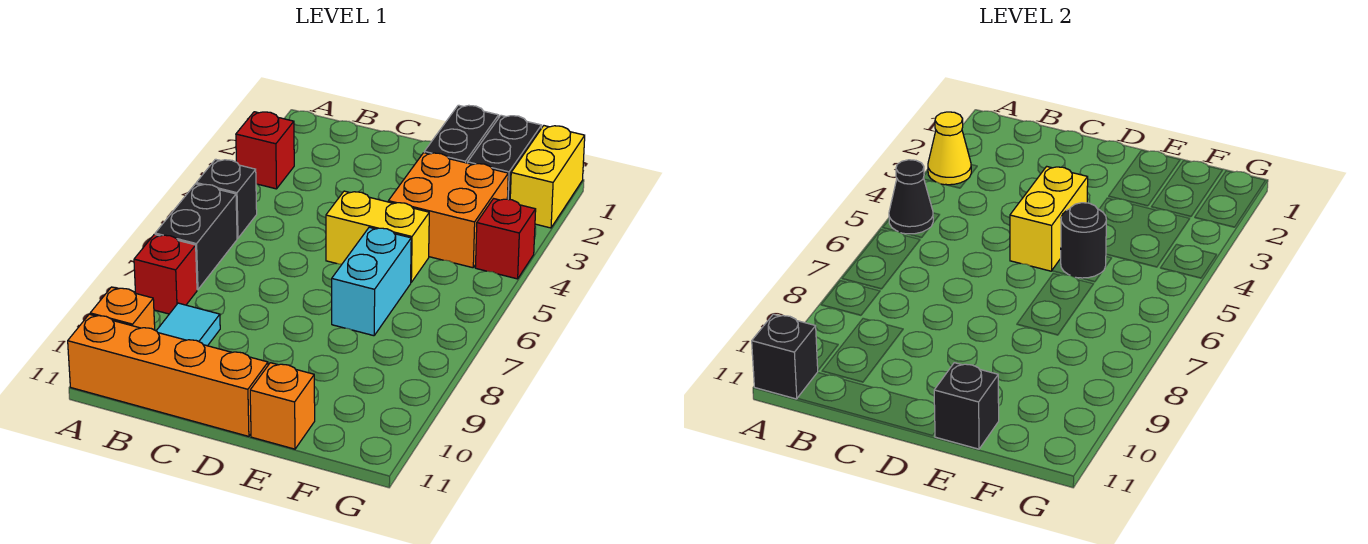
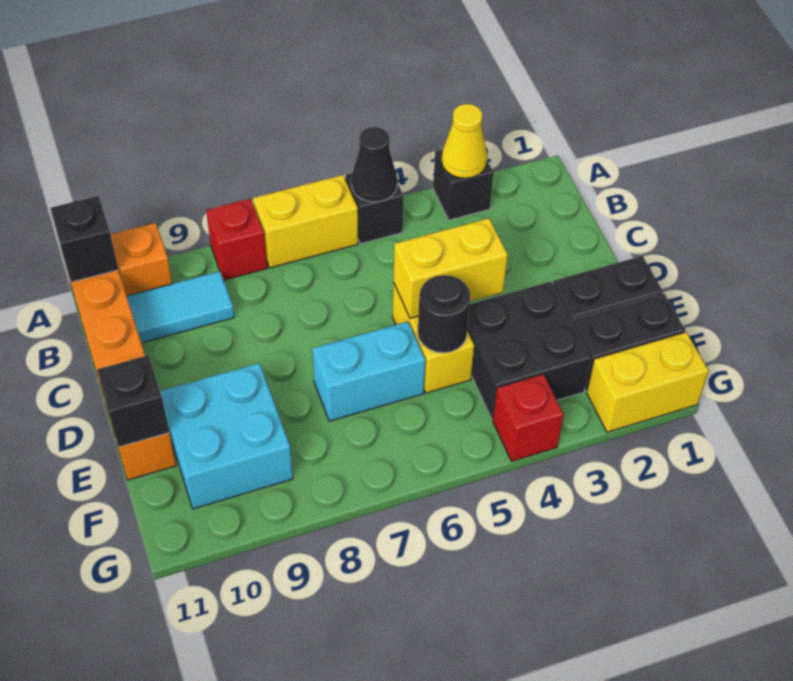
red 1x1 brick [236,112,294,189] -> black 1x1 brick [433,149,494,220]
black 1x2 brick [155,184,237,290] -> yellow 1x2 brick [253,175,358,268]
orange 2x2 brick [388,153,508,268] -> black 2x2 brick [467,282,591,420]
none -> cyan 2x2 brick [160,363,293,509]

